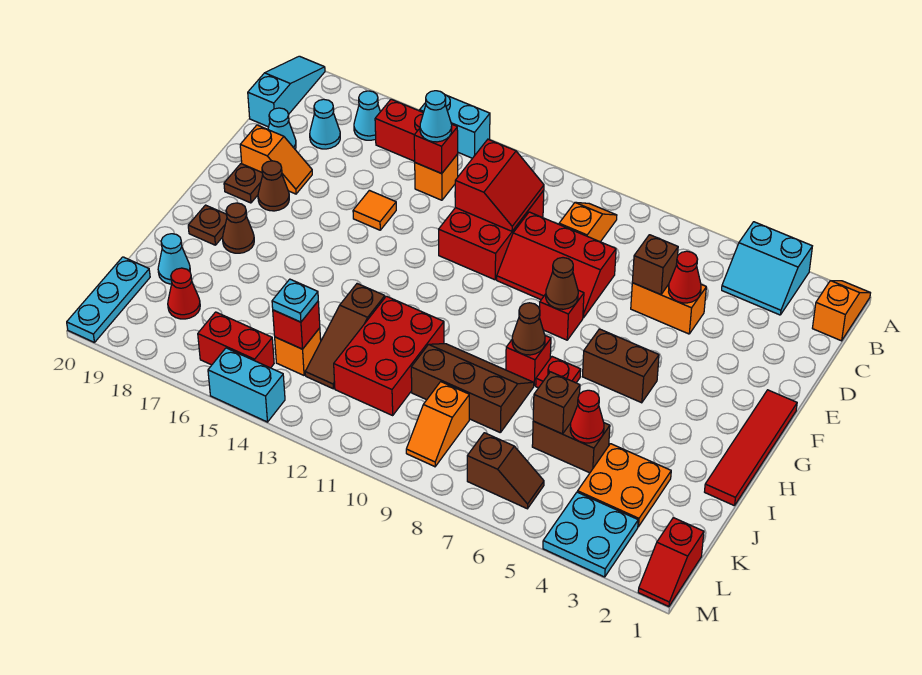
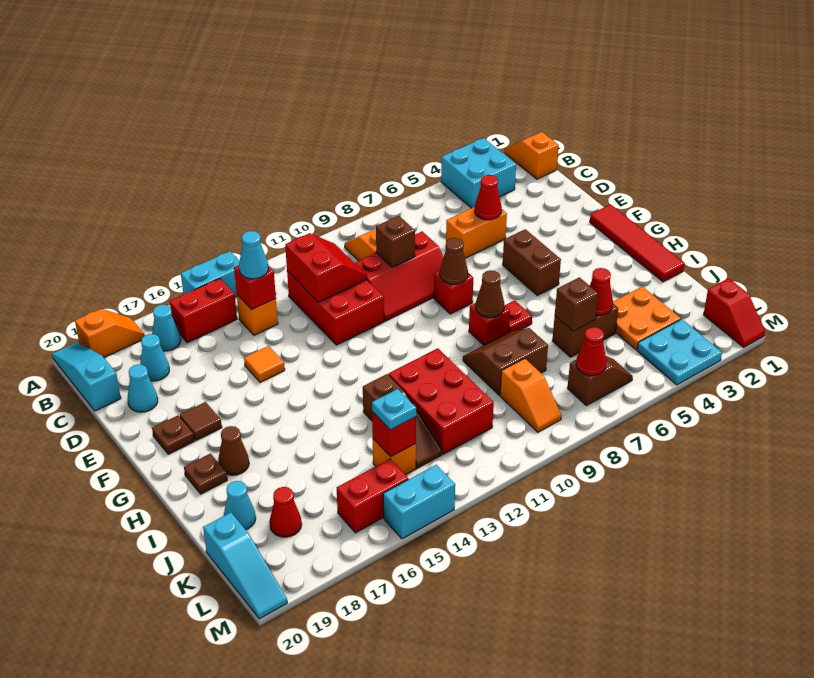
cyan 2x2 slope [722,222,812,315] -> cyan 2x2 brick [441,138,516,208]
brown 1x1 brick [632,235,678,295] -> brown 1x1 brick moved to [376,216,415,267]
orange 1x2 slope [240,125,312,194] -> orange 1x2 slope moved to [75,309,145,357]
brown 1x1 cone [258,161,289,211] -> brown 1x1 tile [180,402,222,440]
brown 1x2 brick [582,329,659,403] -> brown 1x2 brick turned to [503,229,561,295]
brown 2x3 slope [411,344,534,432] -> brown 2x2 slope [463,328,548,395]
cyan 1x3 plate [67,257,150,343] -> cyan 1x3 slope [203,513,287,619]
none -> red 1x1 cone [576,327,606,376]

